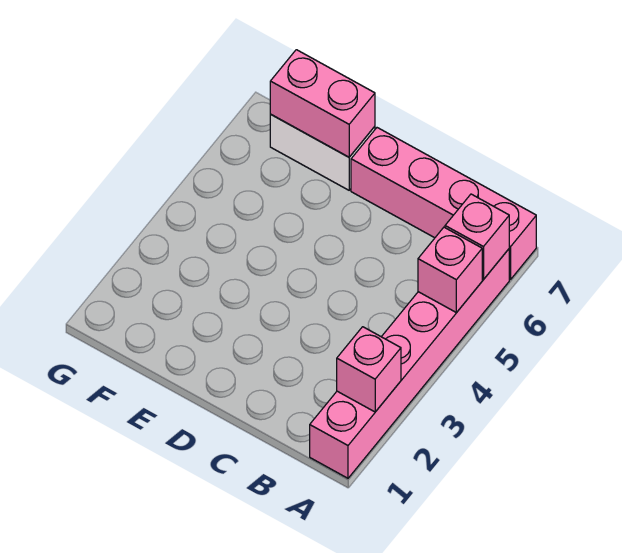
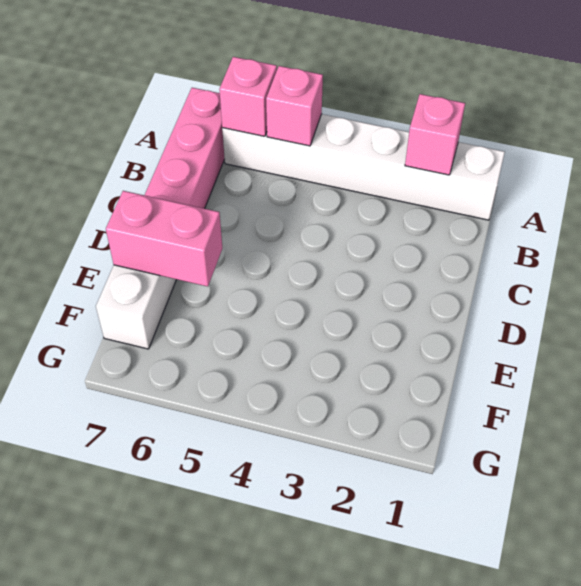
pink 1x6 brick [310,249,509,478] -> white 1x6 brick [222,114,505,220]
pink 1x2 brick [270,50,375,157] -> pink 1x2 brick turned to [106,191,223,287]

